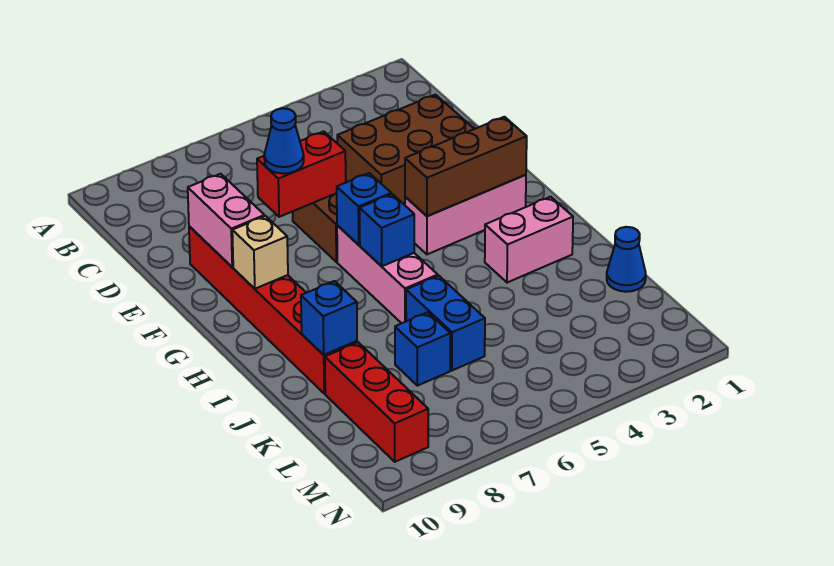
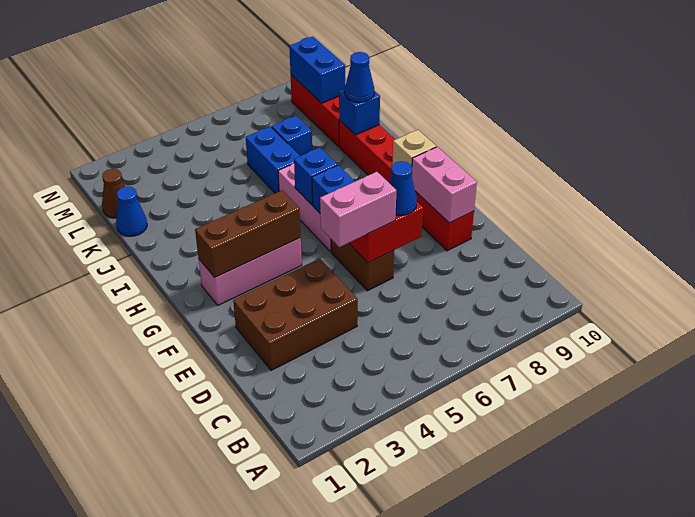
pink 1x2 brick [485,197,573,283] -> pink 1x2 brick moved to [320,172,396,247]
none -> blue 1x1 cone [345,52,374,102]
none -> brown 1x1 cone [102,169,125,218]
none -> blue 1x2 brick [289,37,345,103]

